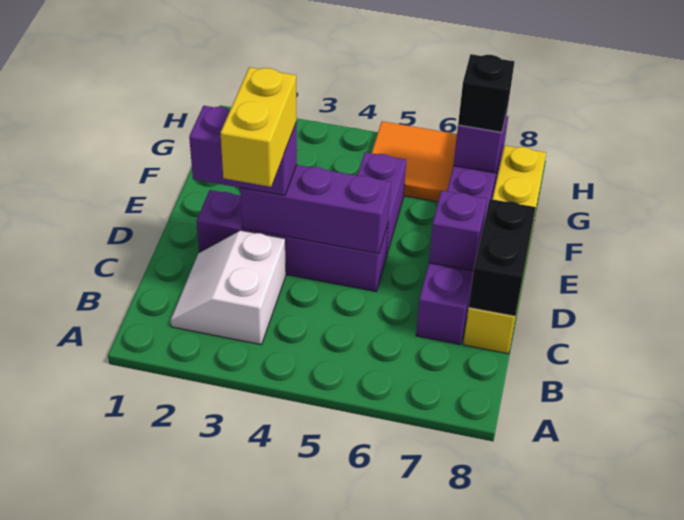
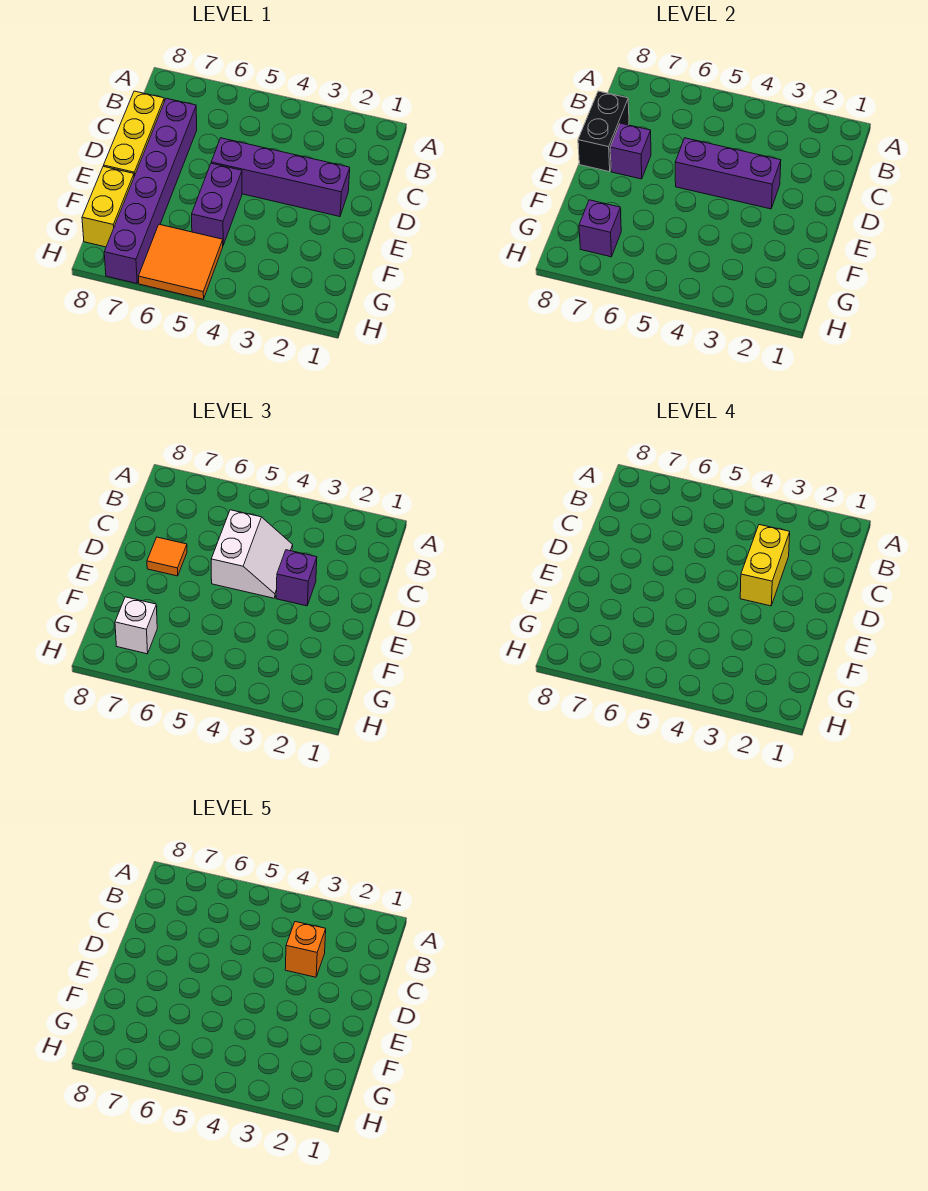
white 2x2 slope [170,230,286,345] -> white 2x2 slope moved to [211,510,293,598]
none -> orange 1x1 brick [285,922,326,977]
purple 1x2 brick [189,106,297,196] -> purple 1x1 brick [276,550,317,606]
none -> orange 1x1 tile [147,537,187,576]
black 1x1 brick [458,54,514,132] -> white 1x1 brick [115,597,157,654]

